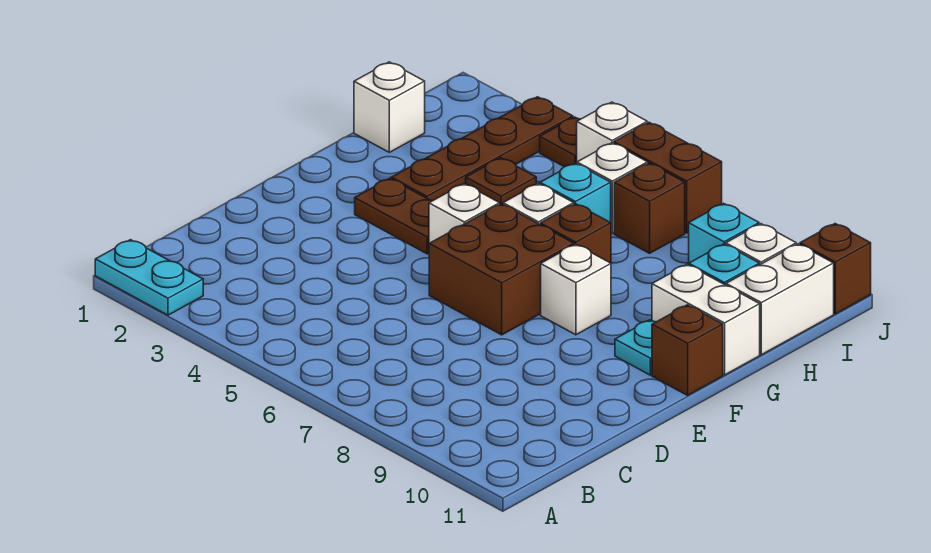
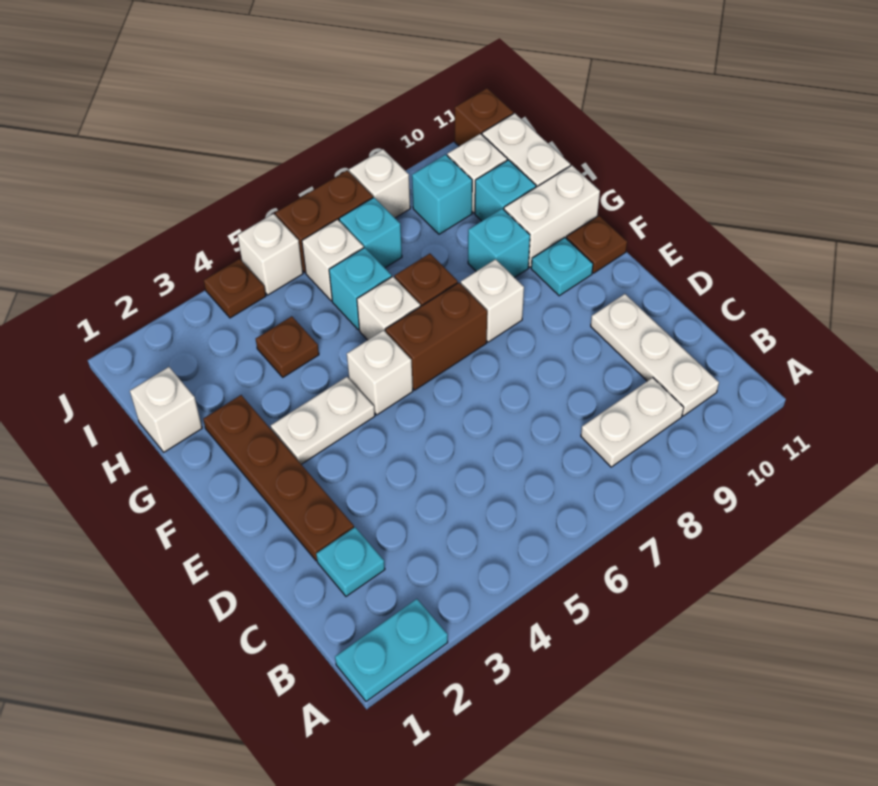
none -> white 1x2 plate [581,378,684,467]
none -> white 1x3 plate [591,294,719,416]
none -> cyan 1x1 plate [316,527,385,596]
brown 2x2 brick [429,204,574,335] -> brown 1x2 brick [385,283,487,390]
brown 1x2 plate [355,178,433,254] -> white 1x2 plate [271,377,375,464]
brown 1x1 brick [652,305,723,395] -> brown 1x1 plate [566,216,627,273]
brown 1x4 plate [391,97,573,200] -> brown 1x4 plate moved to [203,395,354,561]
none -> cyan 1x1 brick [468,209,530,278]
brown 1x1 brick [614,163,685,253] -> cyan 1x1 brick [339,198,402,268]
none -> white 1x1 brick [349,149,410,218]

